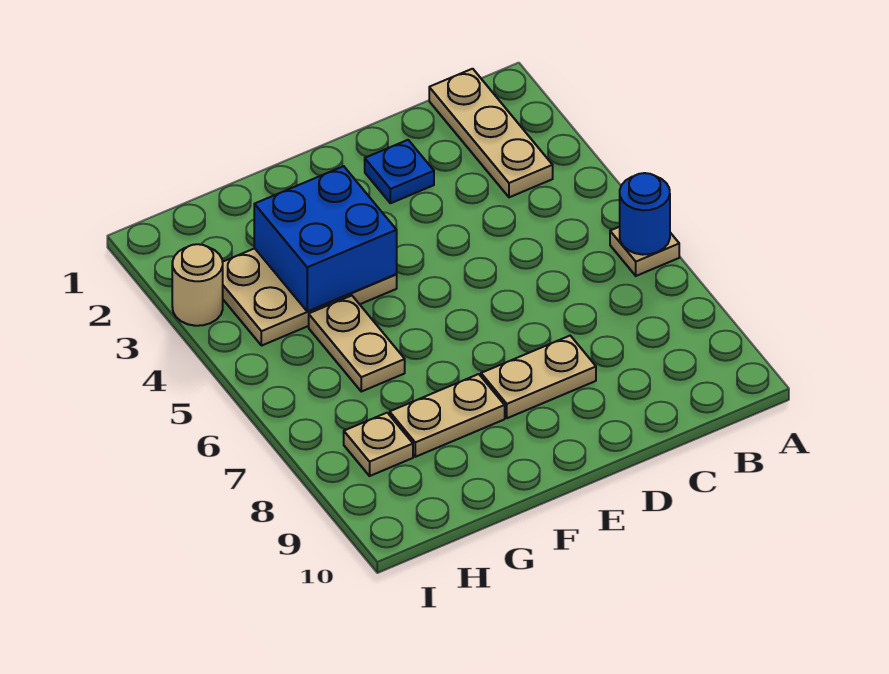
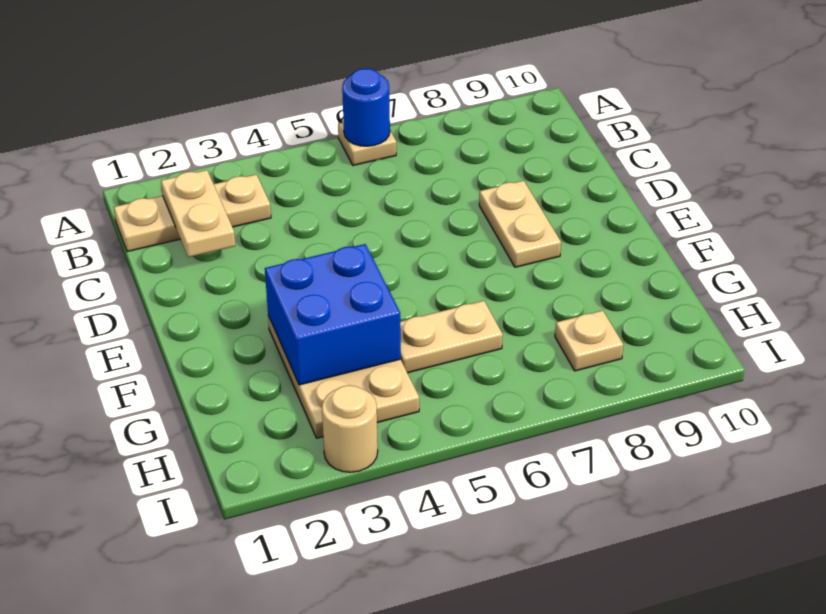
blue 1x1 plate [365,140,434,203] -> none
tan 1x2 plate [390,374,505,457] -> tan 1x2 plate moved to [161,170,235,257]

